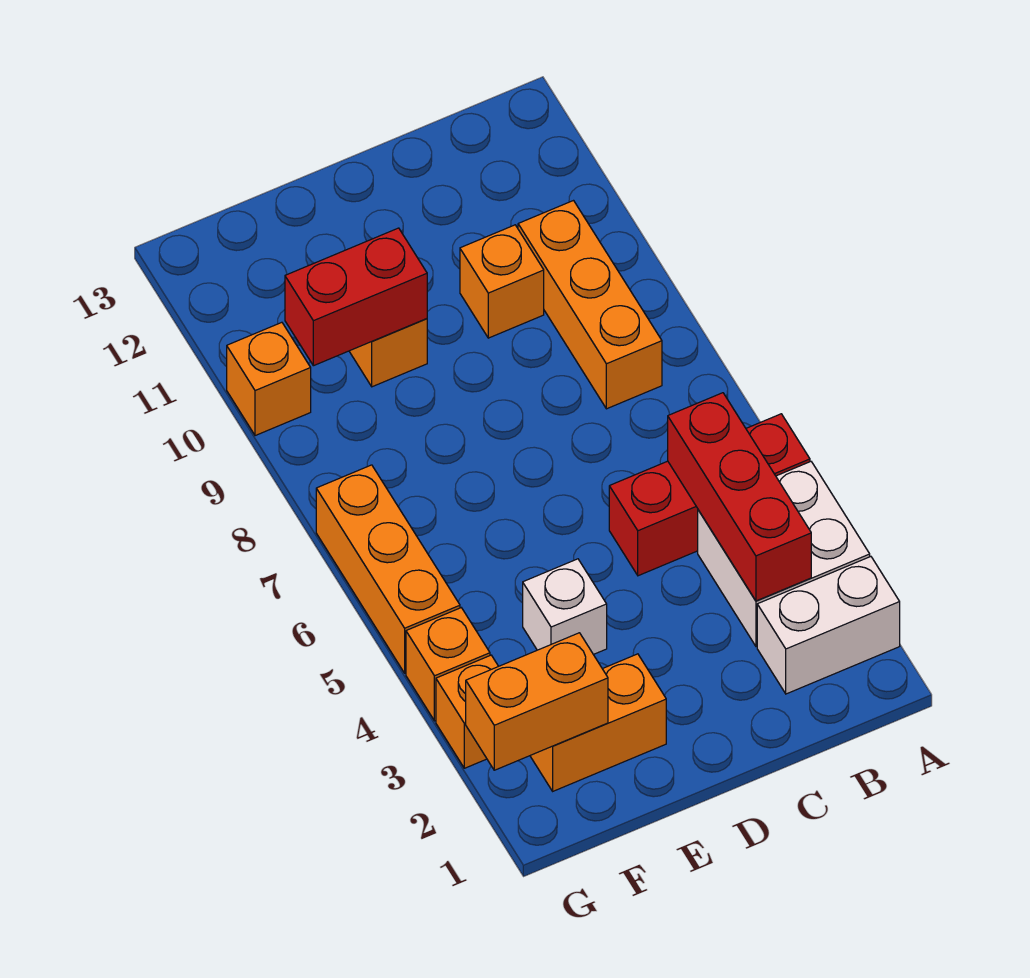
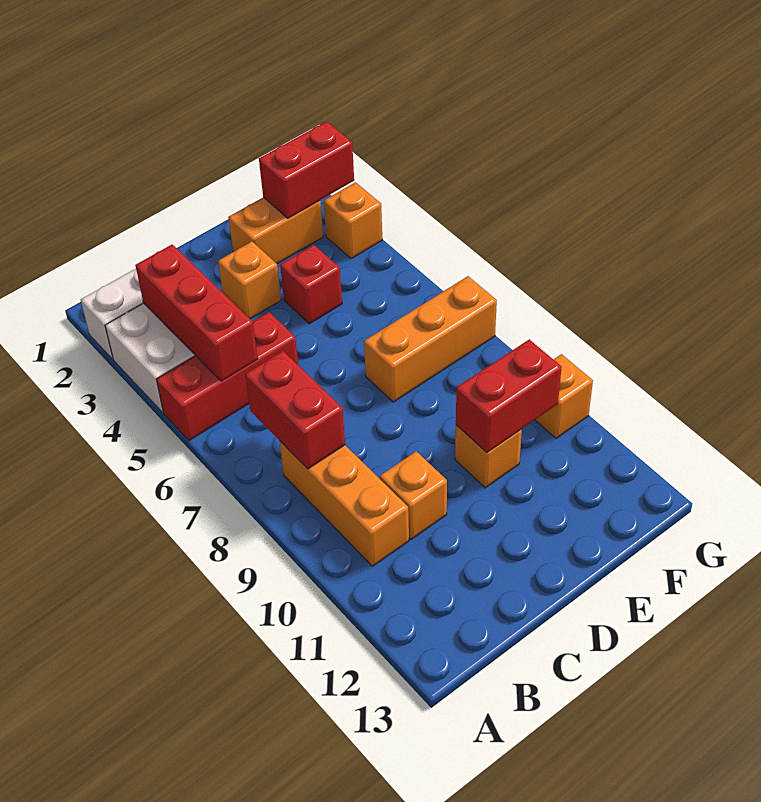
none -> red 1x2 brick [245,351,345,469]
white 1x1 brick [523,559,607,655] -> red 1x1 brick [280,245,342,324]
orange 1x2 brick [466,633,608,770] -> red 1x2 brick [259,121,354,218]
orange 1x1 brick [406,608,490,721] -> orange 1x1 brick moved to [218,242,281,319]
orange 1x3 brick [316,465,460,673] -> orange 1x3 brick turned to [364,276,497,402]

